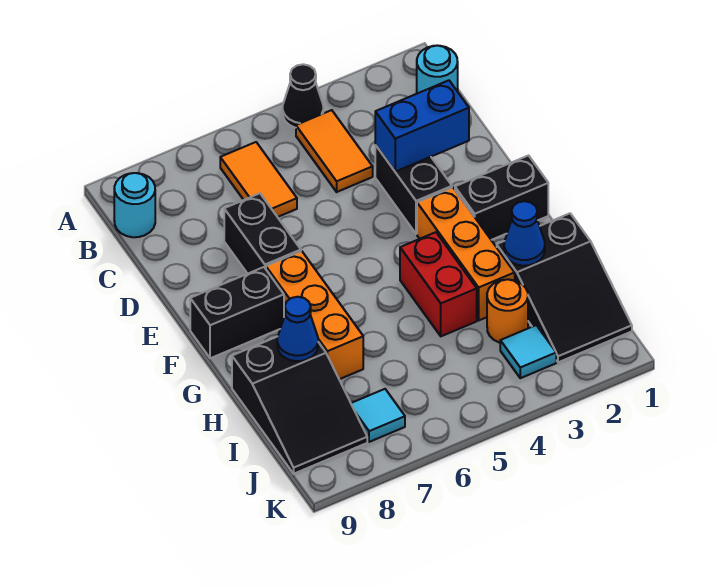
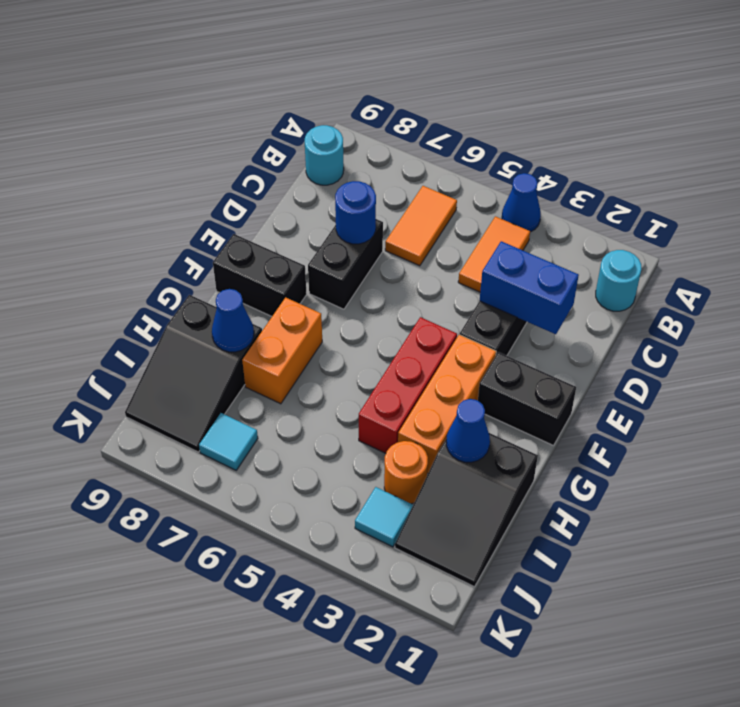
black 1x1 cone [283,64,323,128] -> blue 1x1 cone [502,173,541,232]
none -> blue 1x1 round brick [335,181,376,244]
orange 1x3 brick [266,251,363,379] -> orange 1x2 brick [242,297,322,404]
red 1x2 brick [400,232,477,336] -> red 1x3 brick [359,317,457,453]

